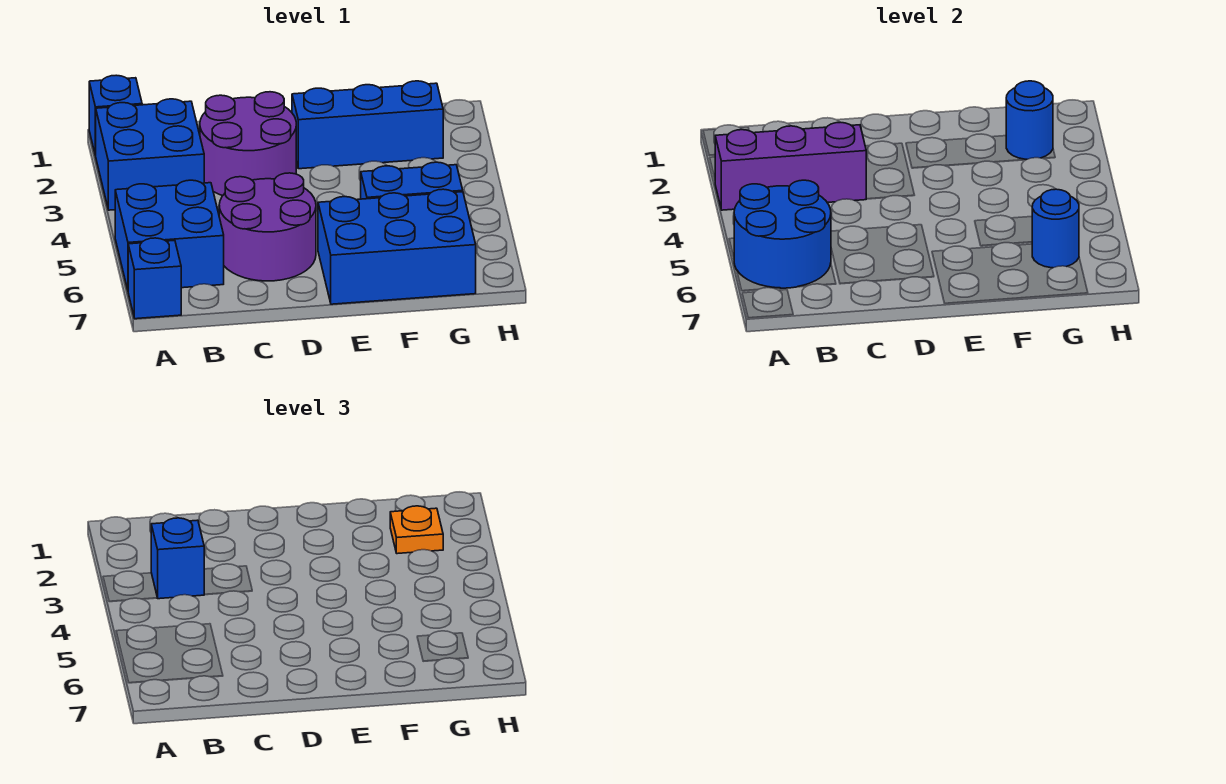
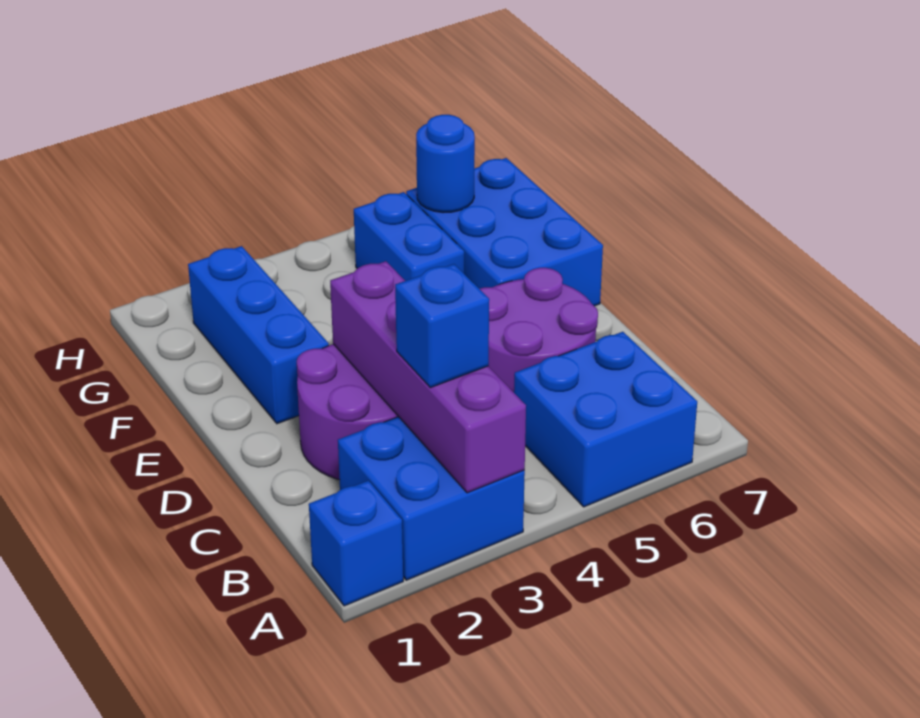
purple 1x3 brick [715,122,866,210] -> purple 1x4 brick [330,261,526,493]
blue 2x2 round brick [734,180,831,288] -> none
blue 1x1 brick [128,238,181,319] -> none
blue 1x1 round brick [1006,81,1053,159] -> none
orange 1x1 plate [390,506,443,554] -> none

